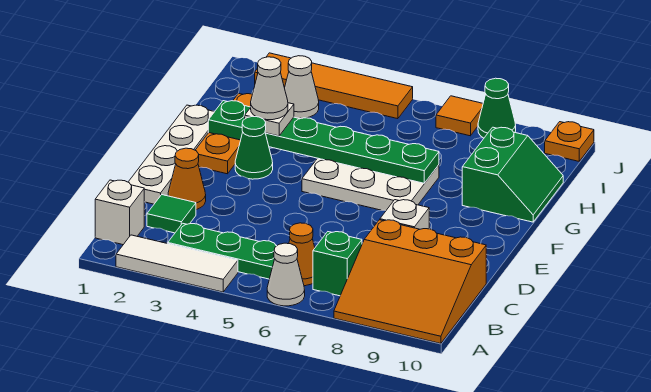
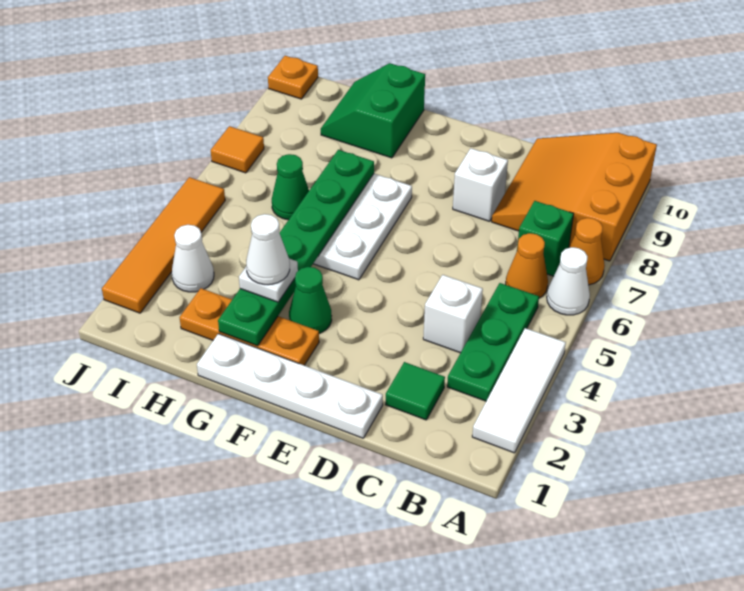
orange 3x3 slope [334,220,486,344] -> orange 3x3 slope turned to [492,133,657,261]
white 1x1 brick [95,180,144,245] -> white 1x1 brick moved to [423,275,483,353]
orange 1x1 cone [168,148,206,210] -> orange 1x1 cone moved to [569,218,605,285]
green 2x2 slope [462,127,563,222] -> green 2x2 slope turned to [321,63,425,158]
green 1x1 cone [478,78,516,138] -> green 1x1 cone moved to [272,154,309,220]

